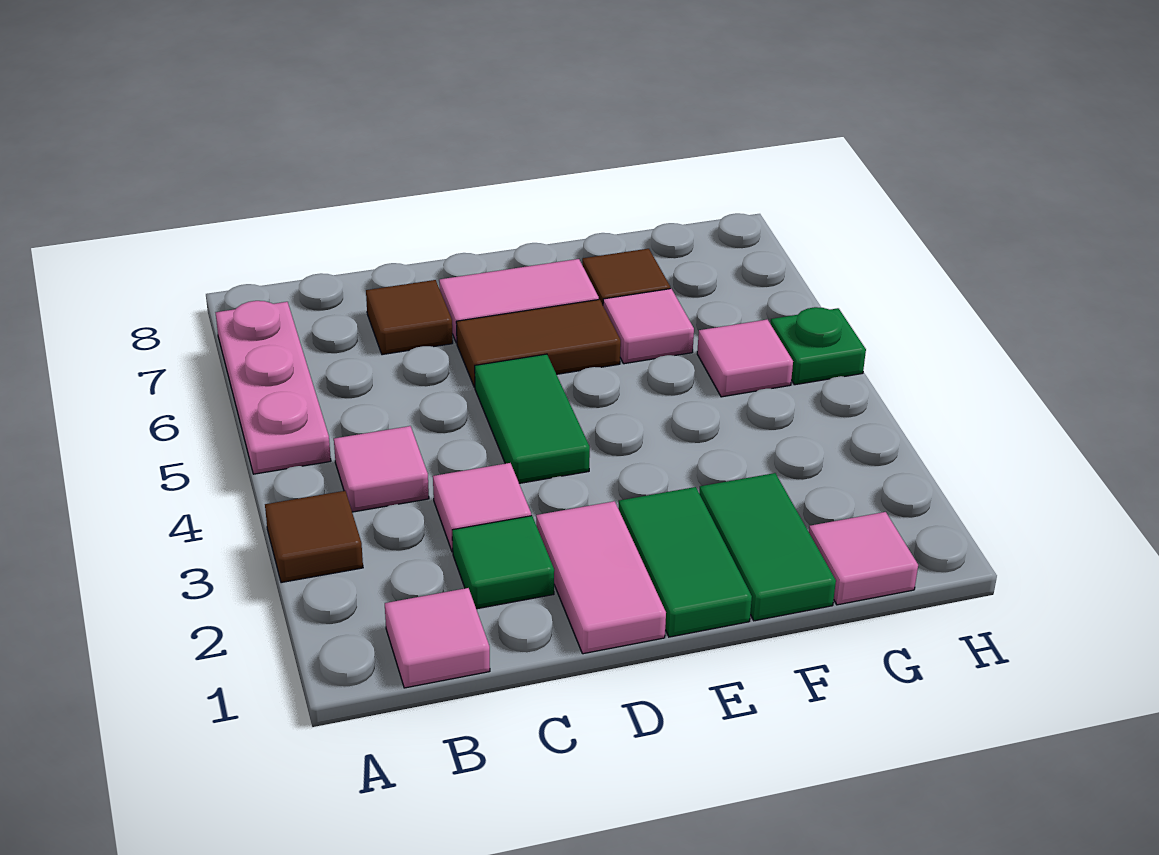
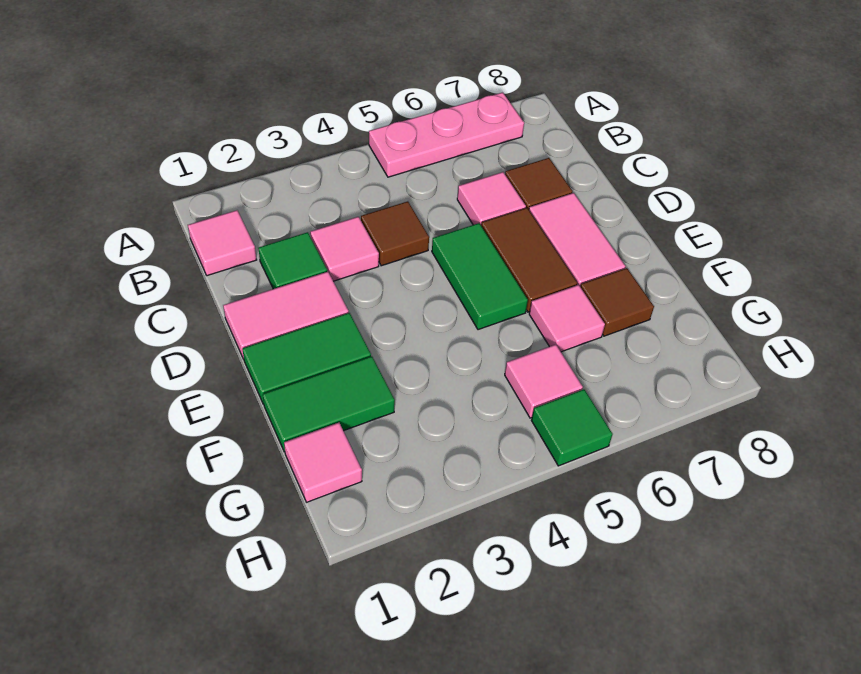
brown 1x1 tile [265,491,363,583] -> brown 1x1 tile moved to [361,201,429,266]
pink 1x1 tile [334,426,429,512] -> pink 1x1 tile moved to [457,172,526,225]
green 1x2 tile [475,354,590,483] -> green 1x2 tile turned to [432,223,528,330]
green 1x1 plate [771,307,866,385] -> green 1x1 tile [531,389,613,466]

